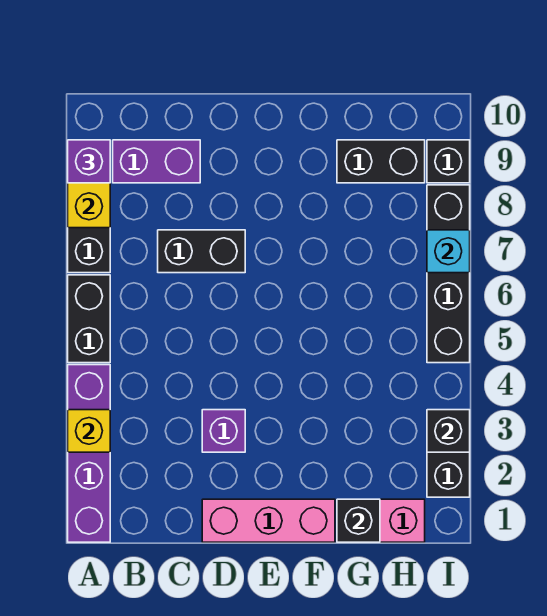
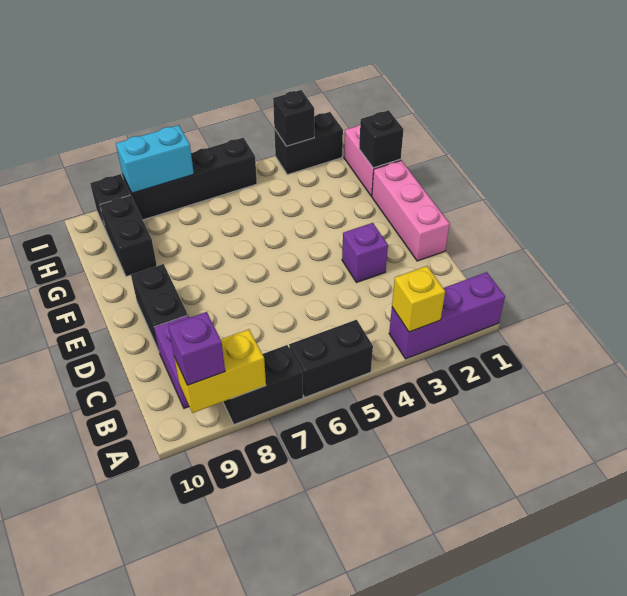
purple 1x4 brick [68,365,110,542] -> purple 1x3 brick [389,272,505,359]
black 1x2 brick [158,230,245,273] -> black 1x2 brick moved to [131,264,188,351]
cyan 1x1 brick [427,230,470,273] -> cyan 1x2 brick [116,125,194,193]

